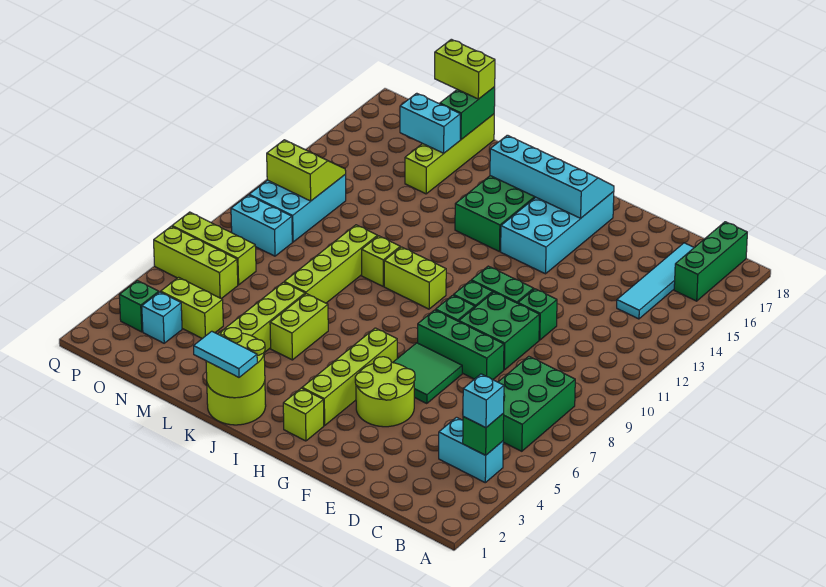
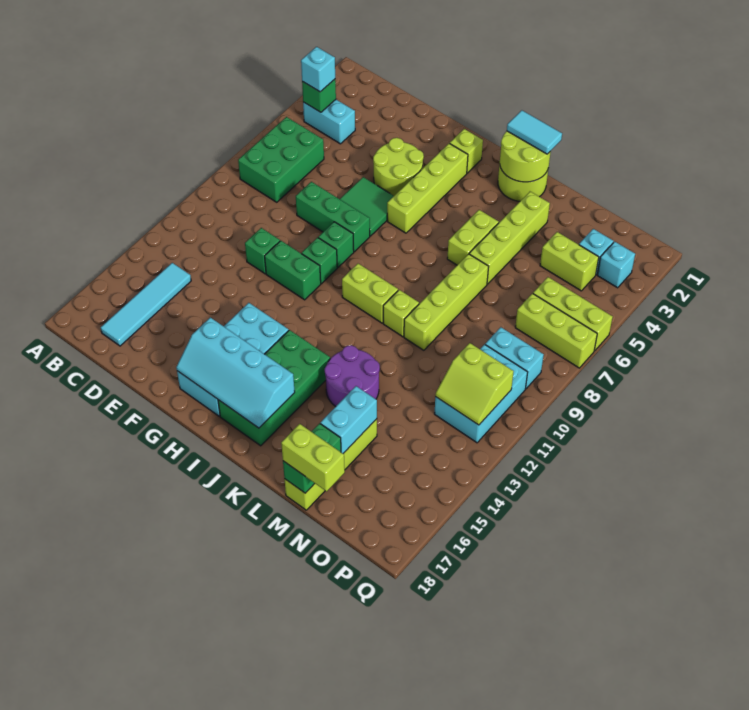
green 1x3 brick [674,222,747,301] -> none
green 2x2 brick [459,292,539,370] -> none
none -> purple 2x2 round brick [325,345,380,406]
cyan 1x2 brick [400,93,460,153] -> cyan 1x2 brick turned to [320,386,377,453]
green 1x1 brick [119,281,159,332] -> cyan 1x1 brick [597,242,635,288]

